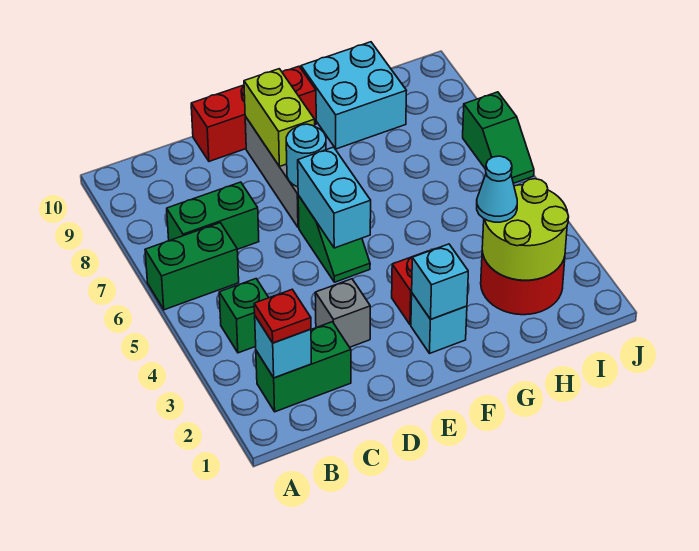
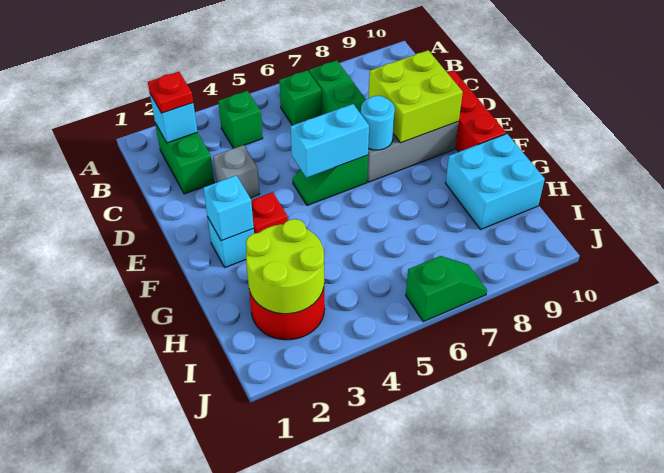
green 1x2 brick [145,223,239,310] -> green 1x1 brick [279,70,322,125]
lime 1x2 brick [244,69,315,166] -> lime 2x2 brick [369,50,463,143]
cyan 1x1 cone [477,156,517,222] -> none
green 1x2 slope [463,92,534,184] -> green 1x2 slope turned to [406,256,487,322]

